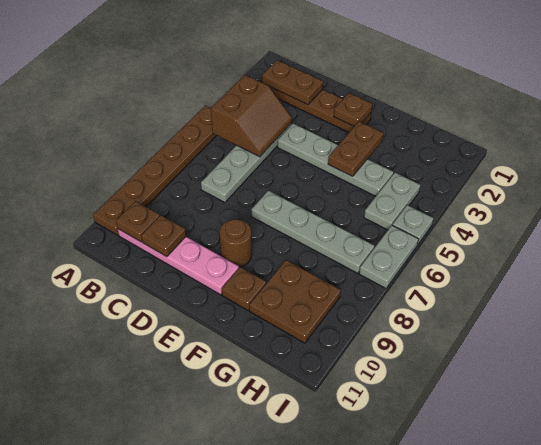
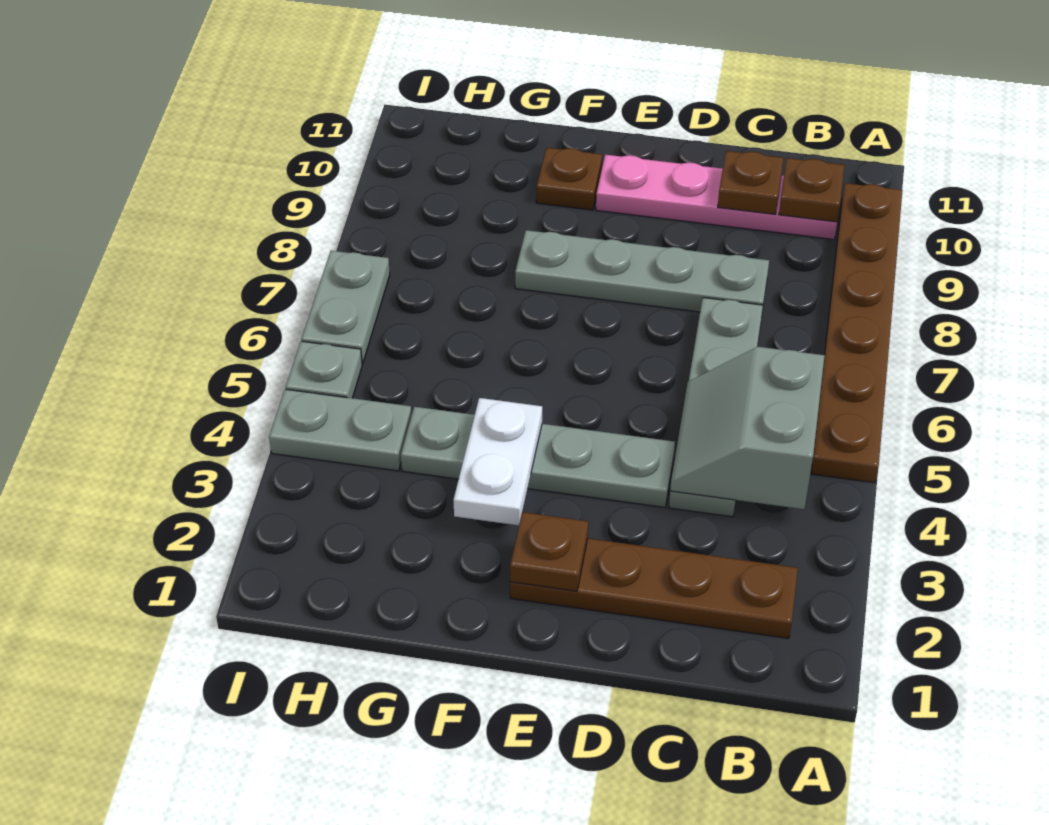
brown 1x2 plate [262,60,323,105] -> none
brown 2x2 slope [211,75,292,157] -> grey 2x2 slope [670,347,825,509]
grey 1x4 plate [251,191,374,273] -> grey 1x4 plate moved to [515,230,769,312]
brown 1x1 round brick [220,219,252,267] -> none
brown 1x2 plate [328,122,383,176] -> white 1x2 plate [453,398,542,525]
brown 2x2 plate [249,260,341,343] -> none
grey 1x2 plate [364,173,420,230] -> grey 1x2 plate turned to [269,389,412,471]

